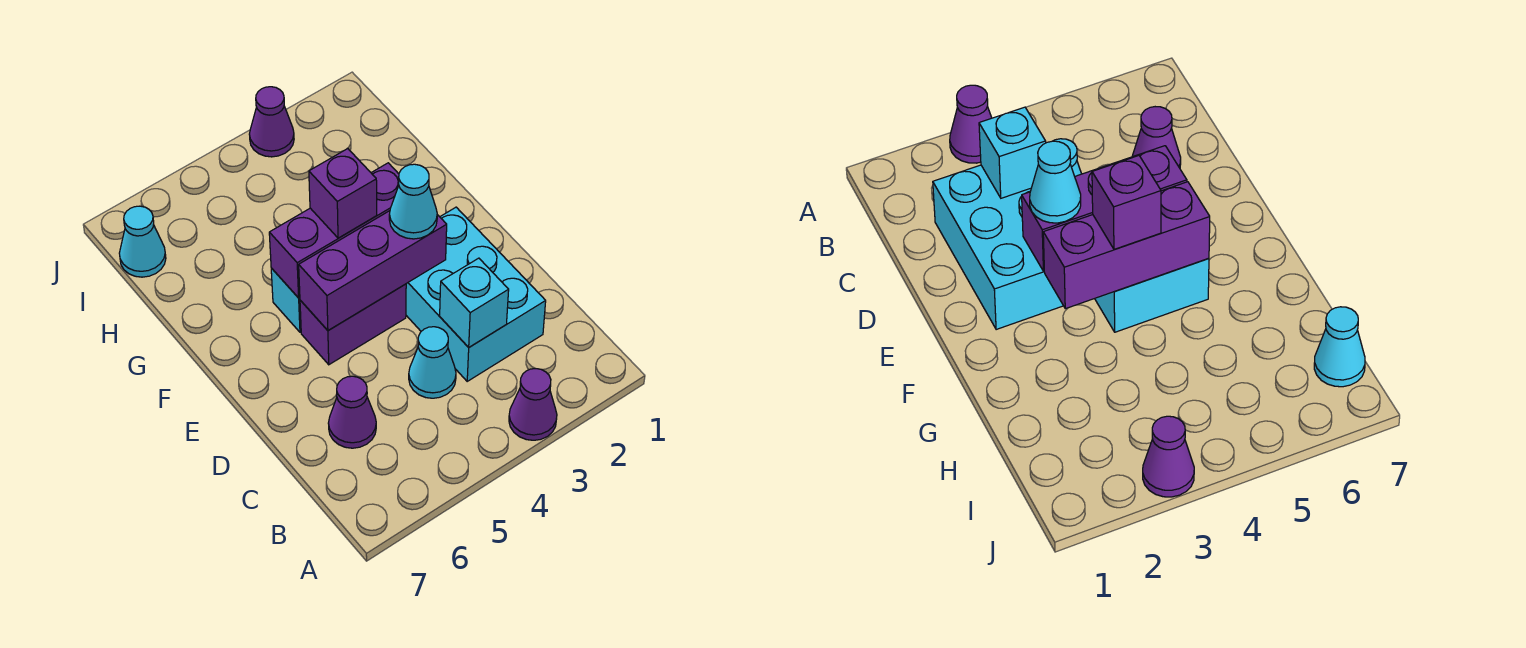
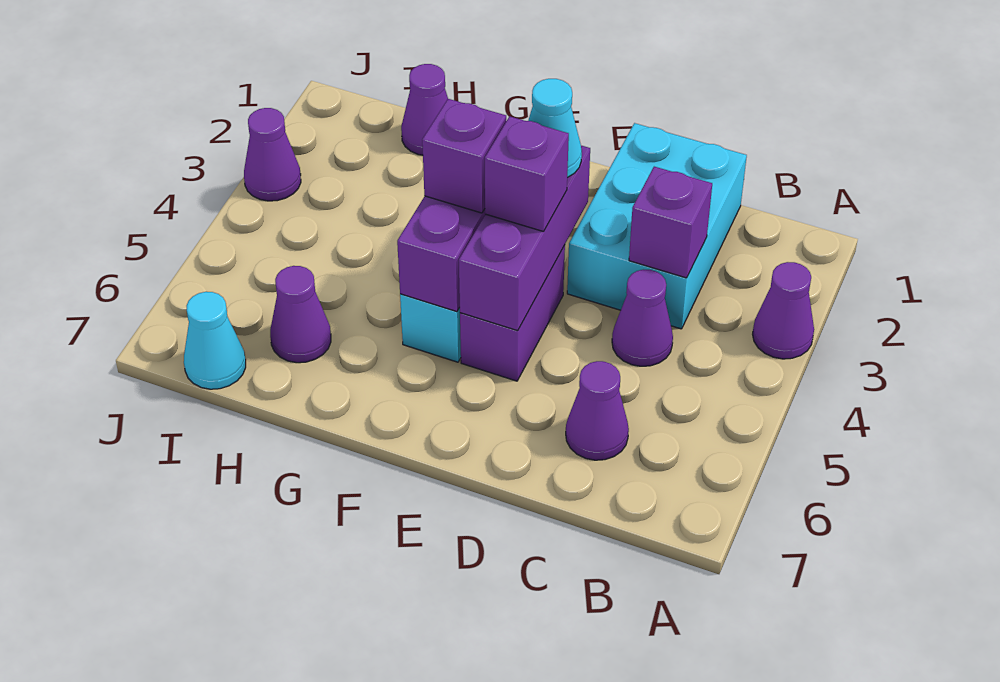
cyan 2x3 brick [406,207,546,381] -> cyan 2x3 brick turned to [567,123,747,329]
cyan 1x1 brick [440,258,509,347] -> purple 1x1 brick [629,167,712,278]
cyan 1x1 cone [409,327,456,398] -> purple 1x1 cone [612,270,673,366]
none -> purple 1x1 brick [485,116,569,232]
none -> purple 1x1 cone [401,64,448,155]
none -> purple 1x1 cone [270,266,331,363]

